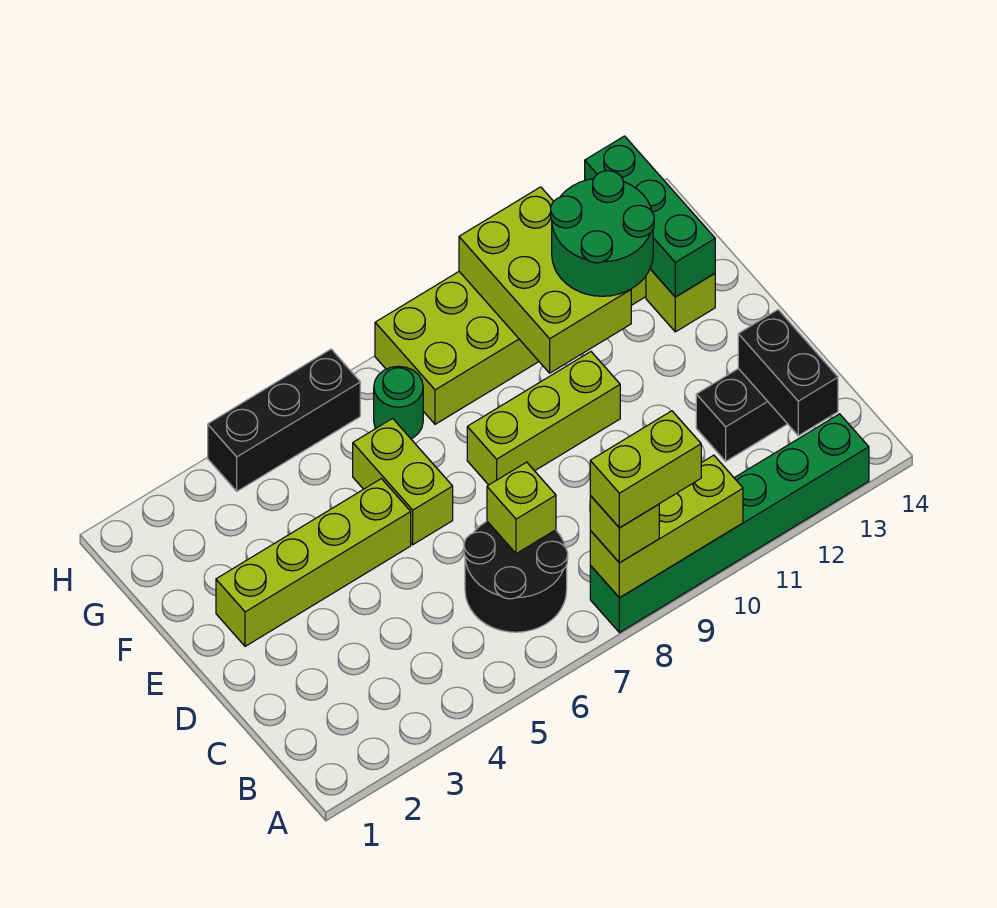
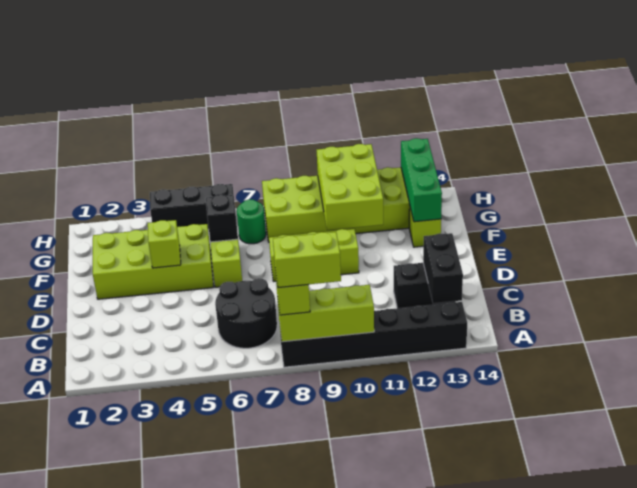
green 1x6 brick [590,414,869,633] -> black 1x6 brick [279,302,467,367]
lime 1x1 brick [487,462,556,554] -> lime 1x1 brick moved to [148,220,181,268]
lime 1x4 brick [216,479,411,646] -> lime 2x4 brick [93,224,213,299]
none -> black 1x1 brick [206,195,238,242]
green 2x2 round brick [551,171,654,296] -> none

